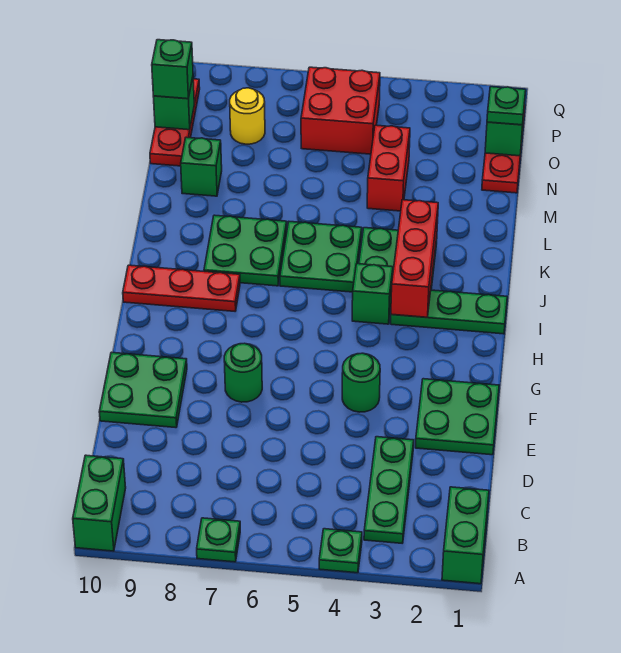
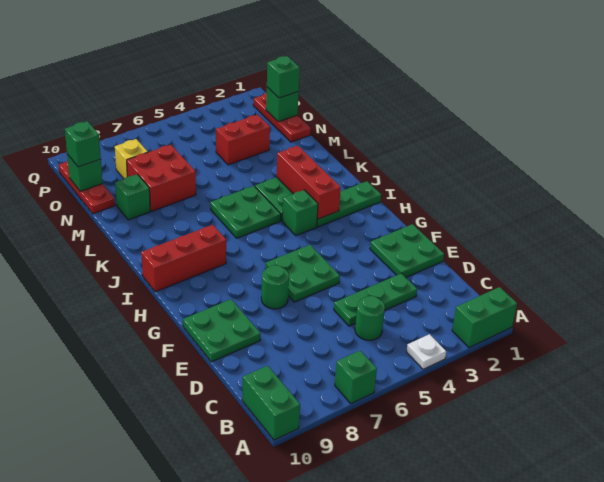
green 1x2 brick [442,487,489,584] -> green 1x2 brick turned to [452,287,517,347]
green 1x1 plate [319,529,362,573] -> white 1x1 plate [407,334,446,369]
green 1x1 plate [197,518,240,562] -> green 1x1 brick [335,351,377,404]
green 1x3 plate [364,437,414,543] -> green 1x3 plate turned to [334,273,417,326]
green 1x1 round brick [342,353,380,412] -> green 1x1 round brick moved to [355,296,385,340]
red 1x3 plate [123,265,240,311] -> red 1x3 brick [141,225,226,292]
green 2x2 plate [204,215,287,286] -> green 2x2 plate moved to [265,245,340,302]
red 1x2 brick [367,125,410,211] -> red 1x2 brick turned to [216,115,270,165]
green 1x1 plate [487,87,526,125] -> green 1x1 brick [267,56,300,98]
red 2x2 brick [301,67,380,154] -> red 2x2 brick moved to [127,145,196,211]
yellow 1x1 round brick [230,88,265,144] -> yellow 1x1 brick [115,139,148,179]

